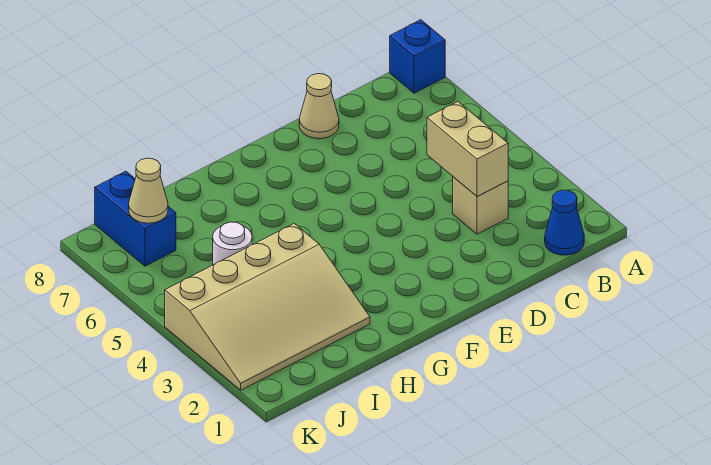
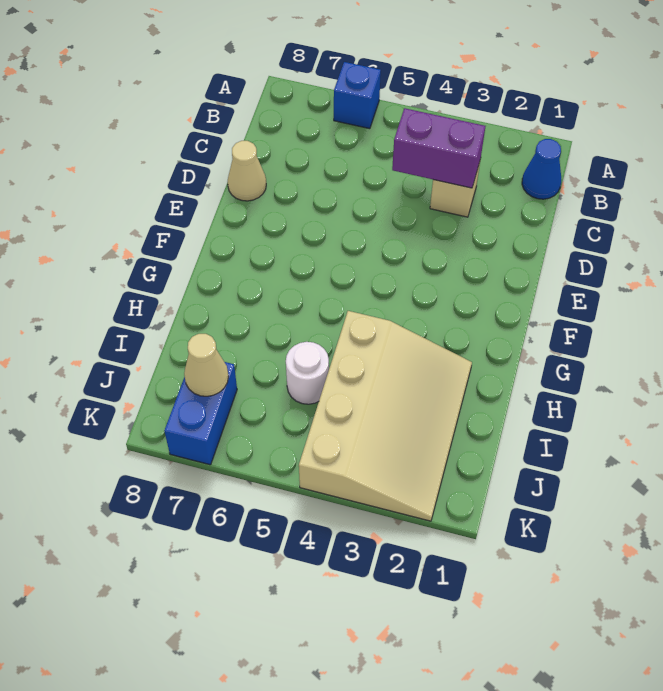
blue 1x1 brick [390,20,445,93] -> blue 1x1 brick moved to [334,62,381,129]
tan 1x2 brick [427,102,508,197] -> purple 1x2 brick [392,108,485,188]
blue 1x2 brick [95,171,176,266] -> blue 1x2 brick turned to [164,362,237,465]

